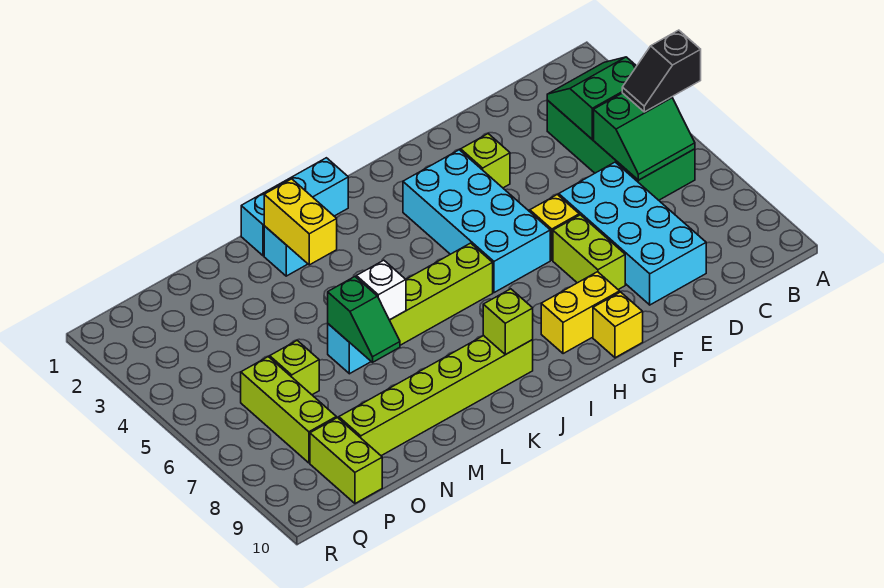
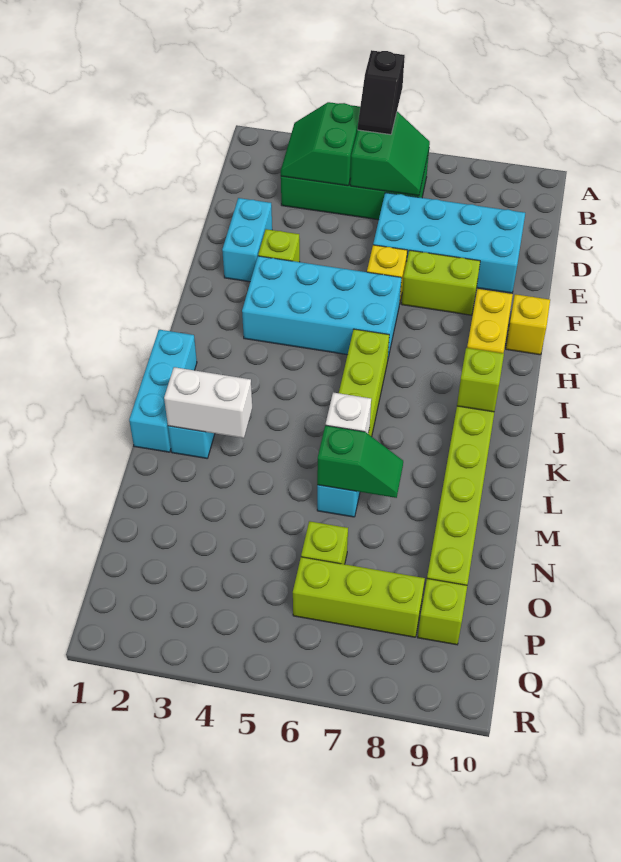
none -> cyan 1x2 brick [222,198,272,282]
yellow 1x2 brick [264,179,337,265] -> white 1x2 brick [164,367,252,438]
lime 1x2 brick [310,418,382,503] -> lime 1x1 brick [418,579,467,645]

